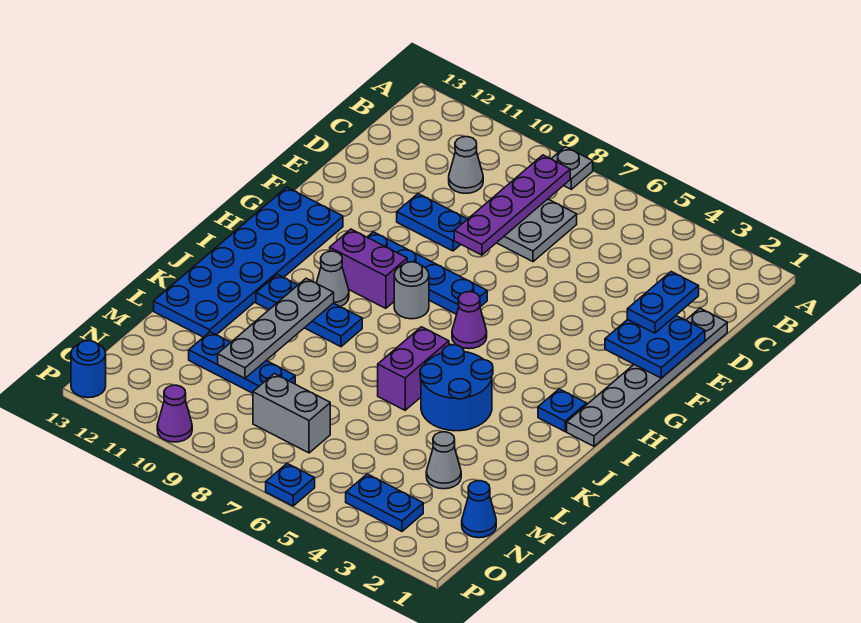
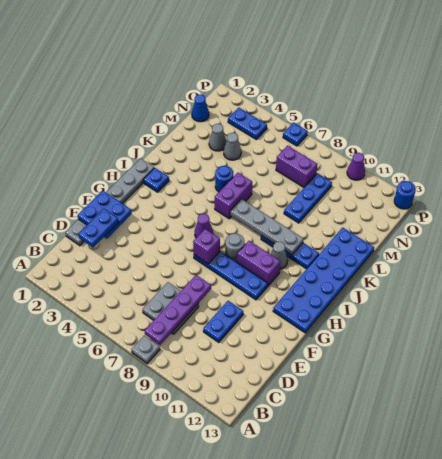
grey 1x1 cone [449,137,483,193] -> grey 1x1 cone moved to [224,133,241,160]
blue 1x2 plate [397,194,467,251] -> blue 1x2 plate turned to [203,301,243,342]
none -> purple 1x1 brick [193,229,220,264]
blue 2x2 round brick [420,345,493,431] -> blue 1x1 round brick [215,166,233,192]
grey 1x4 plate [218,278,334,378] -> grey 1x4 plate turned to [230,199,304,255]
blue 1x3 plate [189,332,295,393] -> blue 1x3 plate turned to [284,173,332,223]
grey 1x2 brick [253,374,330,453] -> purple 1x2 brick [276,146,318,187]

